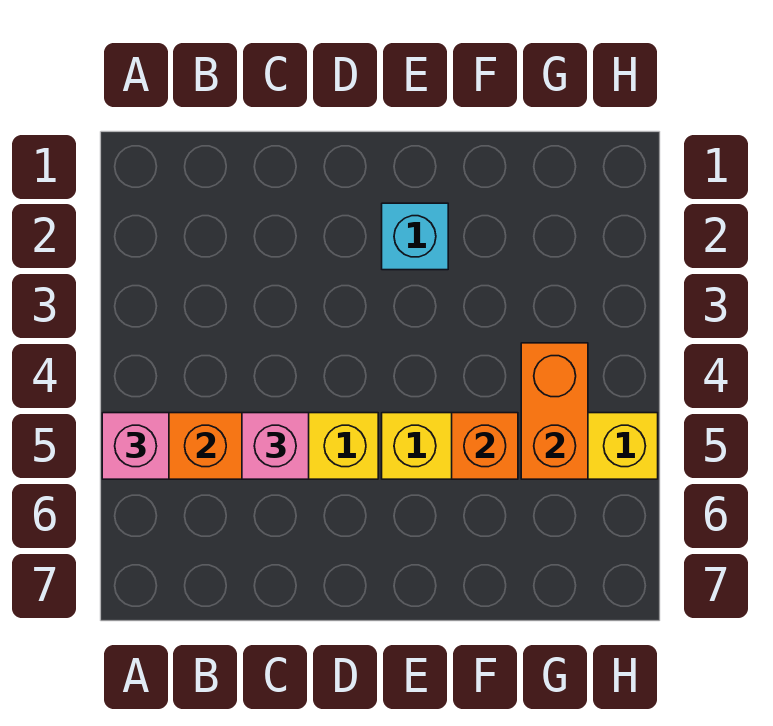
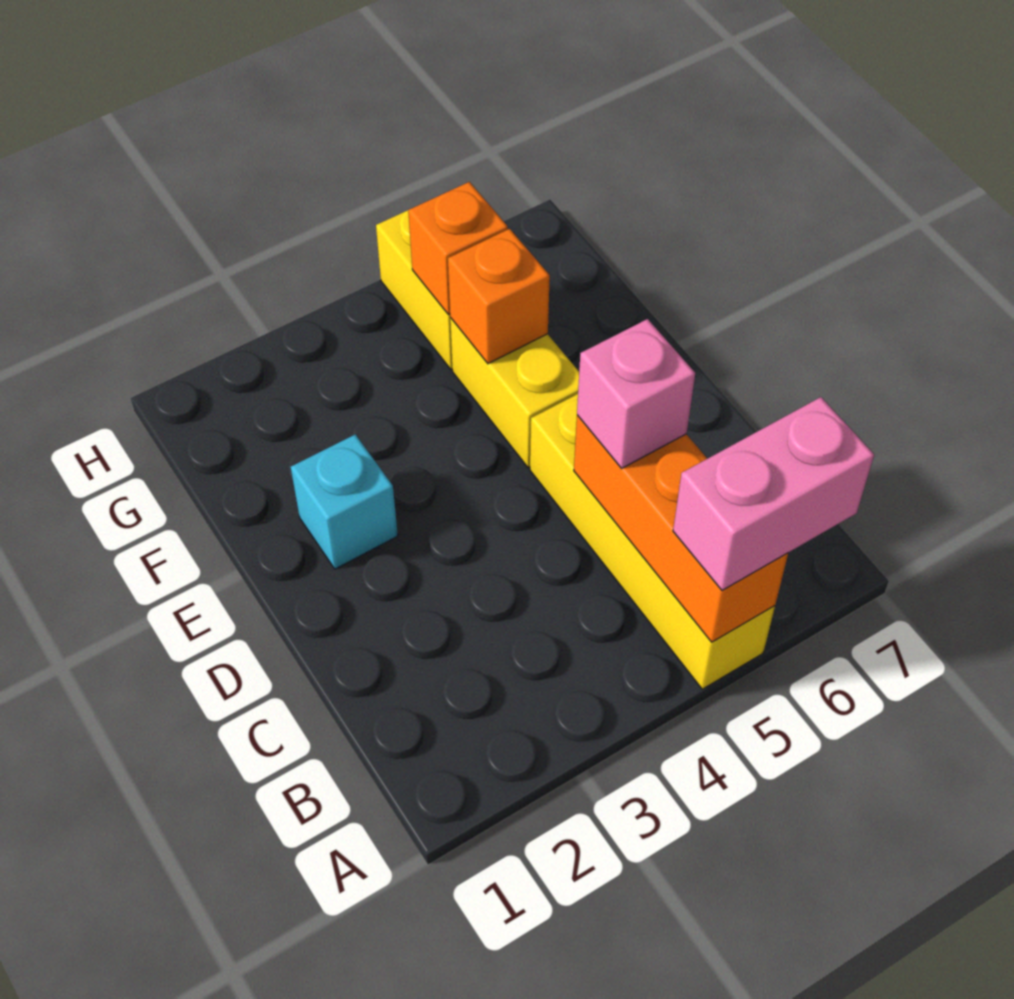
pink 1x1 brick [102,413,169,479] -> pink 1x2 brick [673,397,874,590]
orange 1x2 brick [521,343,588,479] -> orange 1x1 brick [408,182,508,315]

